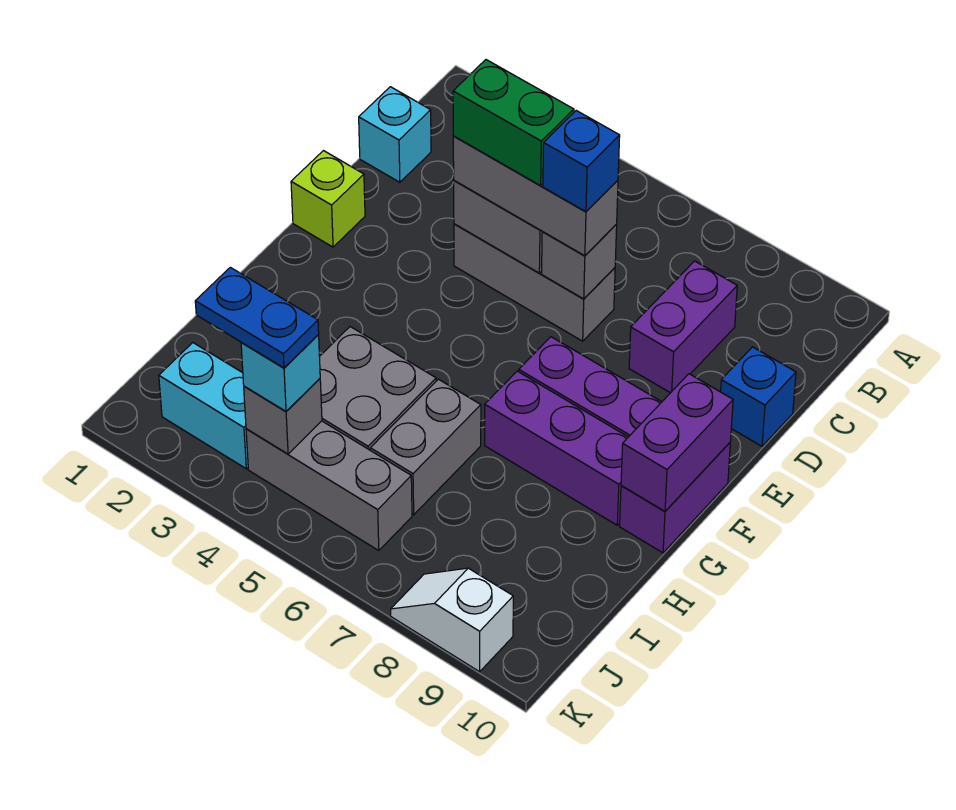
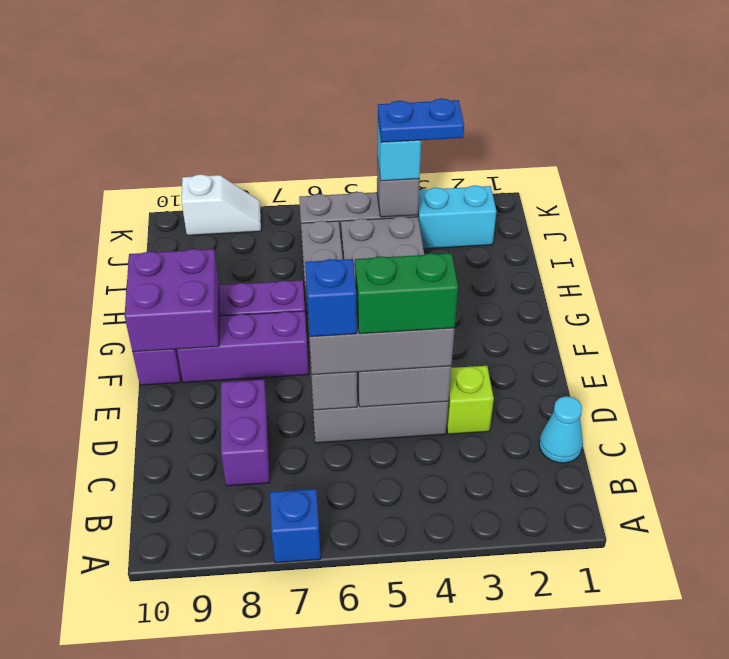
cyan 1x1 brick [359,87,431,182] -> cyan 1x1 cone [539,396,583,463]
blue 1x1 brick [721,347,796,446] -> blue 1x1 brick moved to [270,489,321,563]
lime 1x1 brick [291,151,365,247] -> lime 1x1 brick moved to [446,366,494,434]
purple 1x2 brick [621,374,733,511] -> purple 2x2 brick [125,249,219,352]

